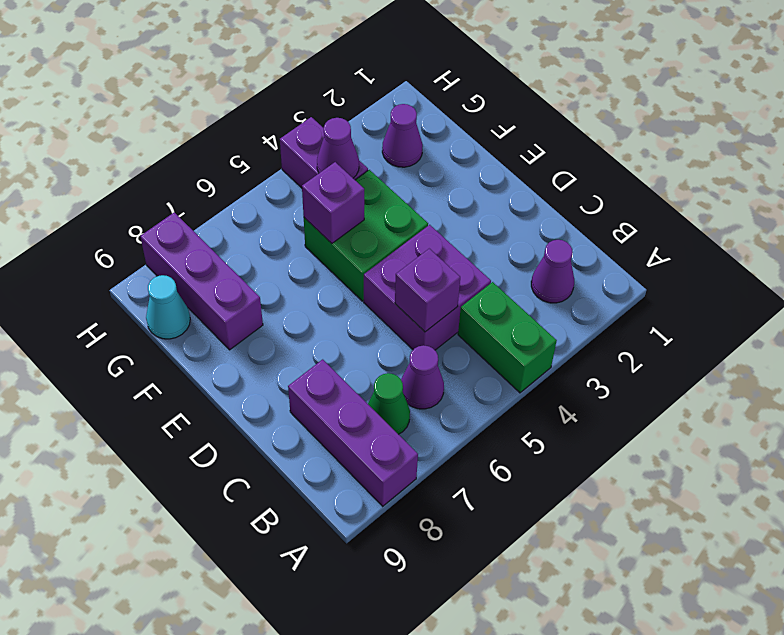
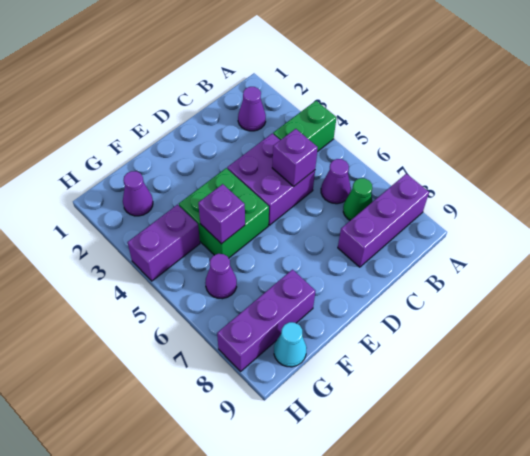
purple 1x1 cone [317,118,359,178] -> purple 1x1 cone moved to [205,254,237,299]

